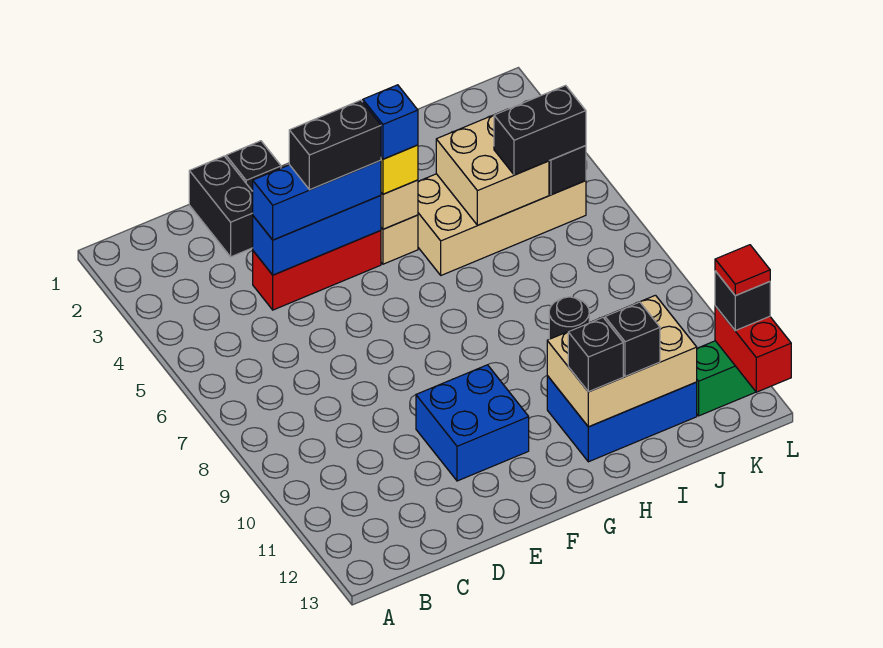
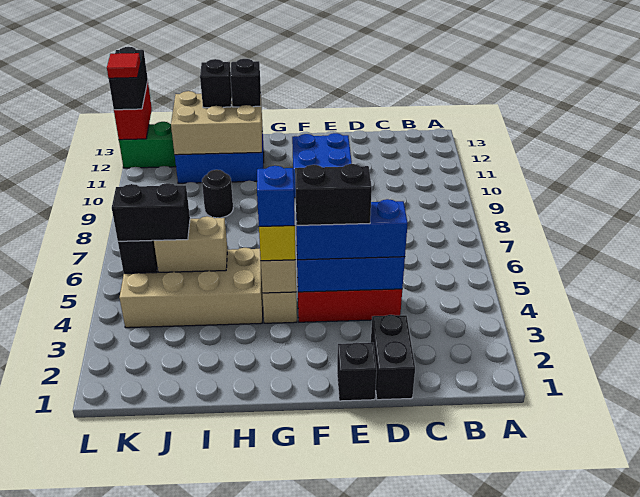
tan 2x2 brick [436,115,549,225] -> tan 1x2 brick [154,216,227,272]
black 1x1 brick [715,271,770,331] -> black 1x2 brick [109,47,148,110]

